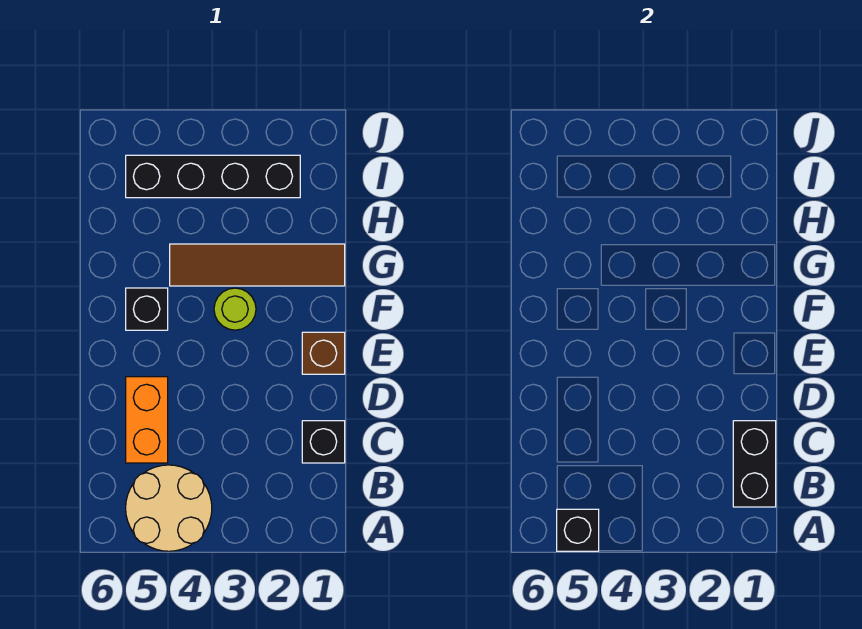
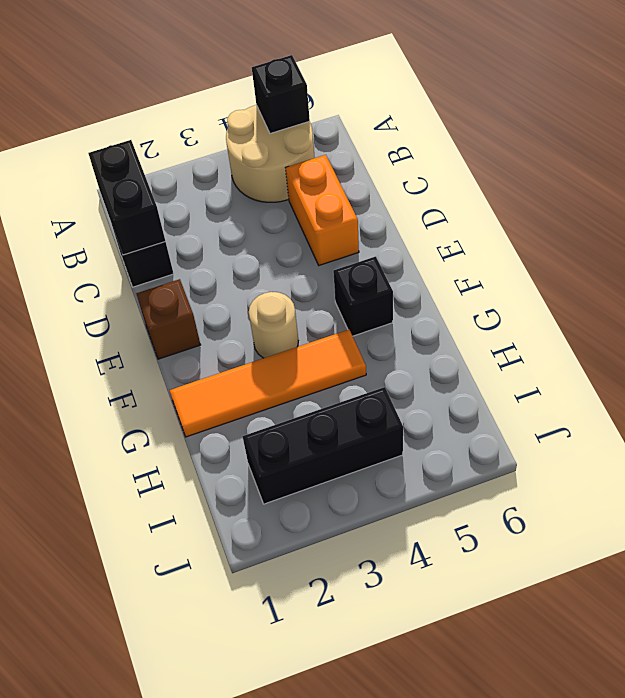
lime 1x1 round brick [214,288,256,330] -> tan 1x1 round brick [249,292,298,358]
brown 1x4 tile [170,244,345,286] -> orange 1x4 tile [170,330,366,437]
black 1x4 brick [126,155,300,198] -> black 1x3 brick [242,387,403,504]

